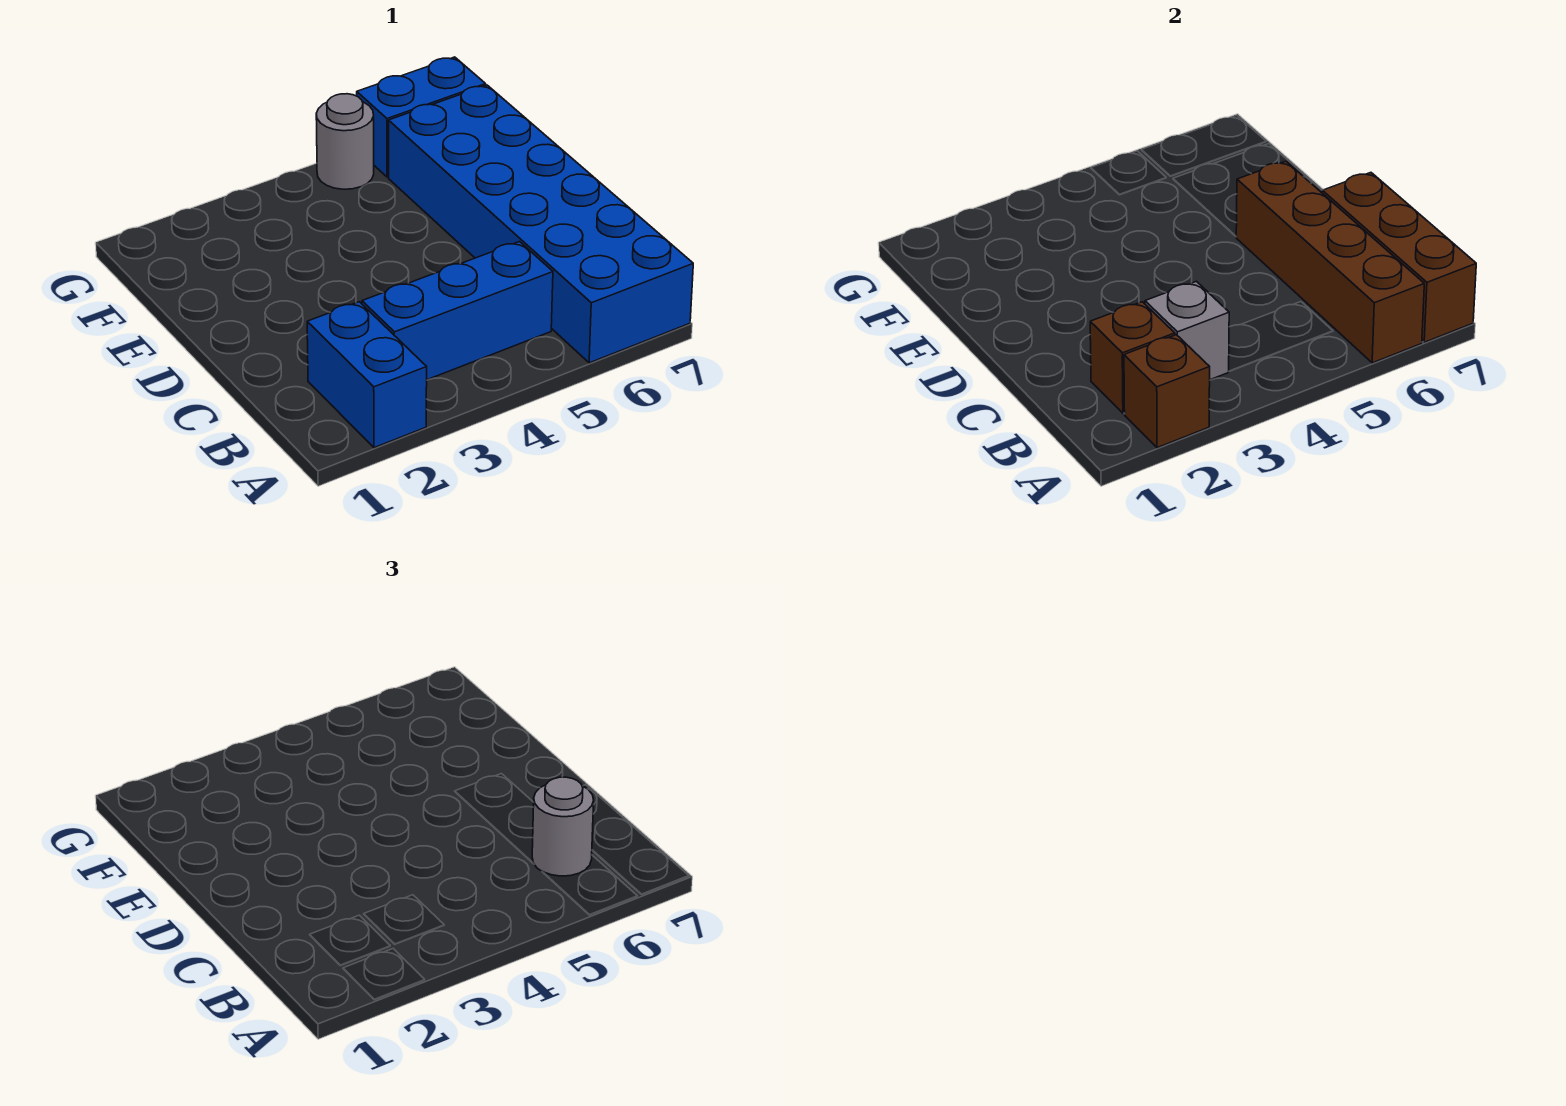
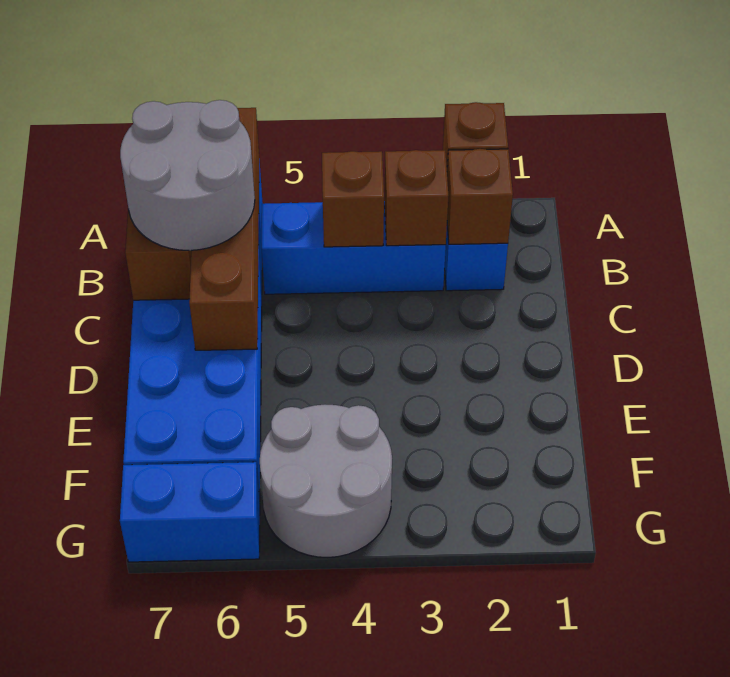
grey 1x1 brick [1145,281,1229,380] -> brown 1x1 brick [384,150,448,246]
none -> brown 1x1 brick [322,151,384,247]
grey 1x1 round brick [532,777,594,876] -> grey 2x2 round brick [120,100,255,250]
grey 1x1 round brick [316,94,374,189] -> grey 2x2 round brick [260,405,392,557]

